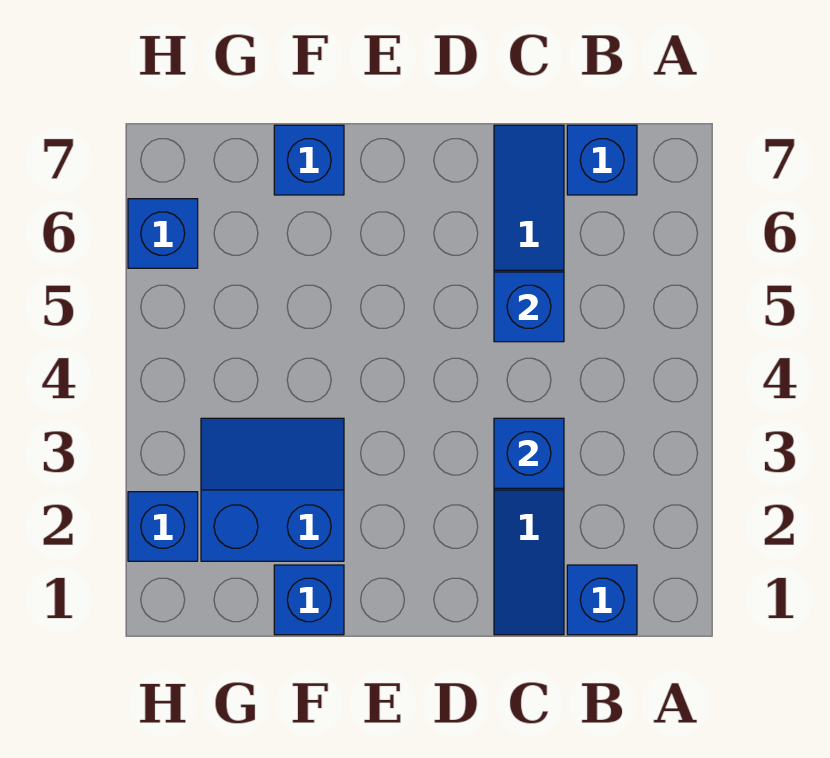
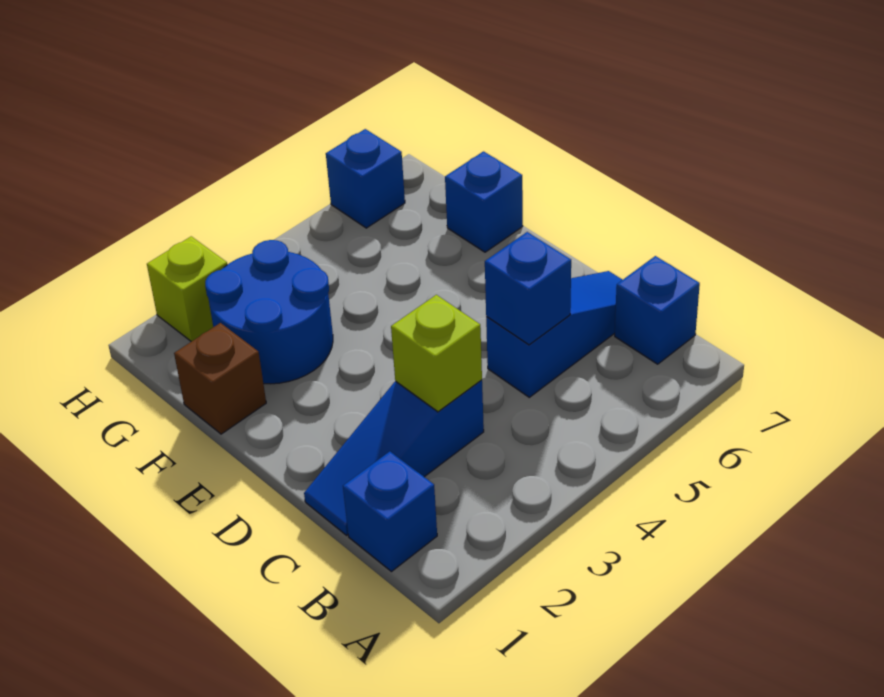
blue 1x1 brick [494,418,564,488] -> lime 1x1 brick [391,295,482,412]
blue 1x1 brick [274,565,344,635] -> brown 1x1 brick [174,323,266,434]
blue 2x2 slope [201,418,344,561] -> blue 2x2 round brick [205,240,333,384]
blue 1x1 brick [128,492,198,561] -> lime 1x1 brick [147,236,227,342]

